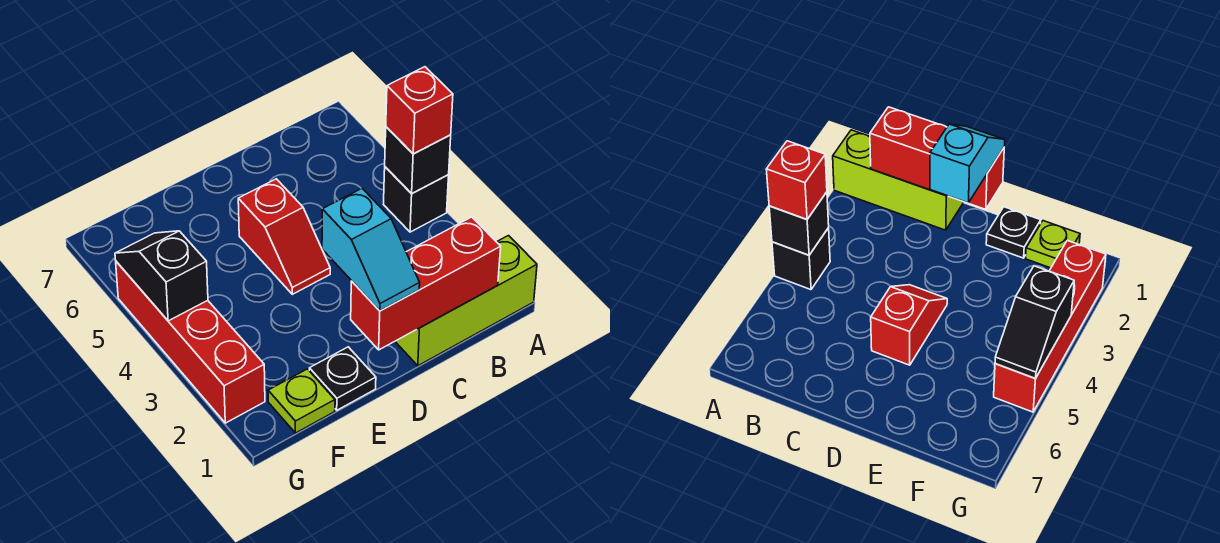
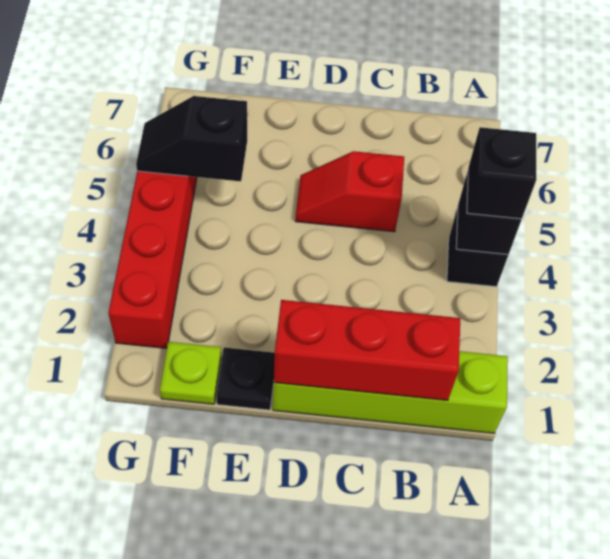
lime 1x3 brick [395,236,537,366] -> lime 1x4 brick [273,351,508,433]
red 1x1 brick [386,67,453,154] -> black 1x1 brick [467,127,536,219]
cyan 1x2 slope [322,189,420,311] -> none
red 1x2 slope [238,179,330,294] -> red 1x2 slope turned to [295,151,404,232]
black 1x2 slope [115,231,208,321] -> black 1x2 slope turned to [136,96,247,181]

